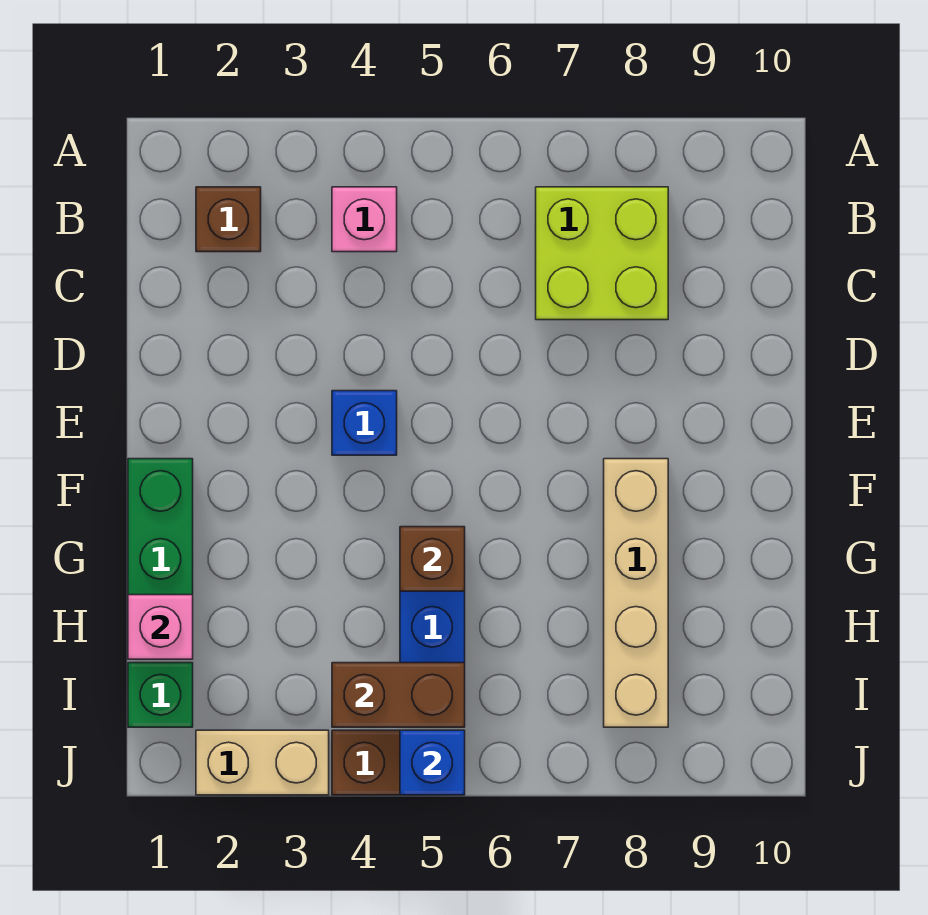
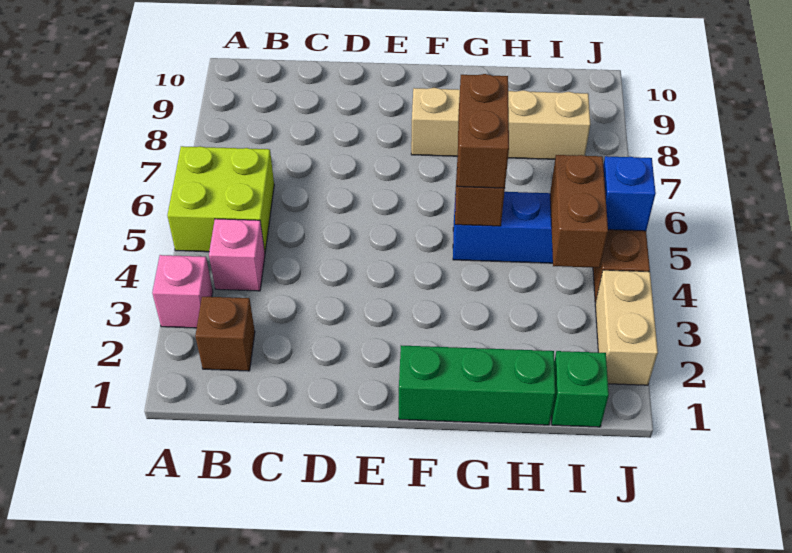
lime 2x2 brick [536,187,668,320] -> lime 2x2 brick moved to [167,146,274,252]
blue 1x1 brick [332,391,397,455] -> none
none -> brown 1x2 brick [457,74,509,188]
pink 1x1 brick [128,595,193,659] -> pink 1x1 brick moved to [152,255,213,328]

